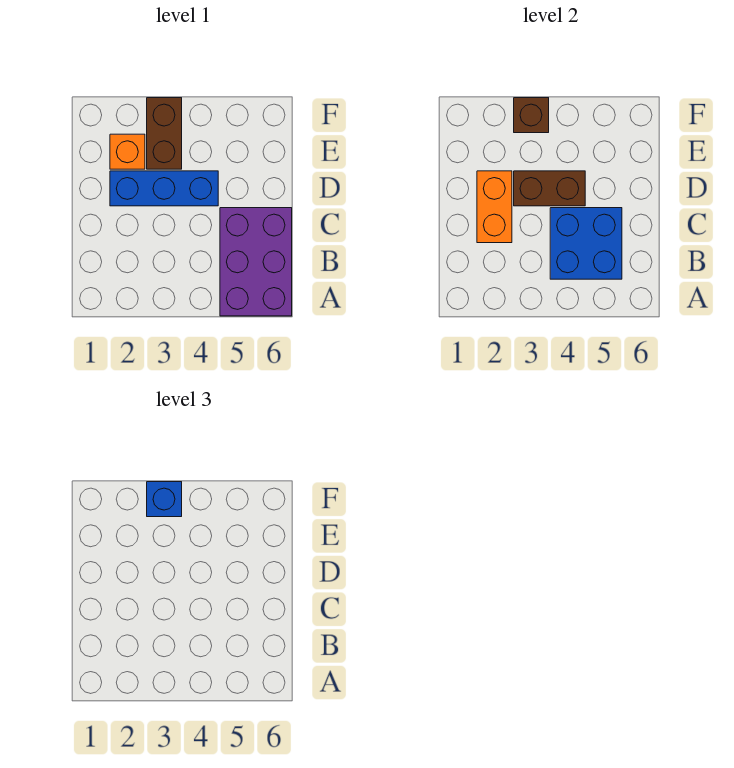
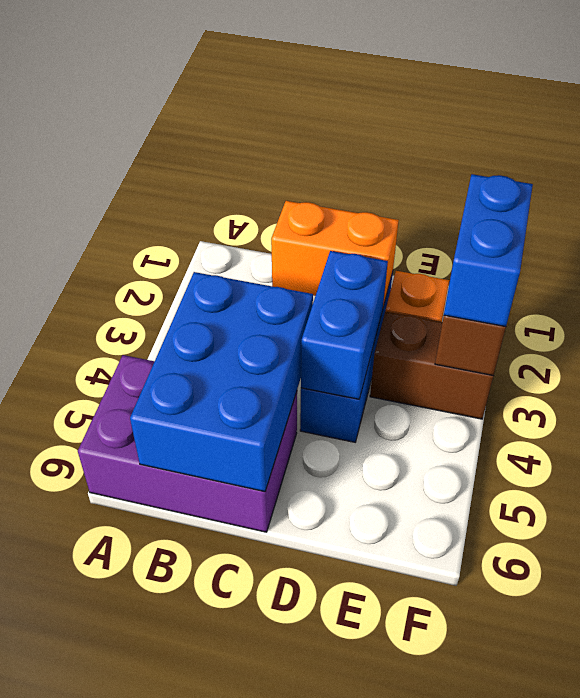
blue 2x2 brick [550,208,622,279] -> blue 2x3 brick [130,272,313,492]
brown 1x2 brick [514,171,585,206] -> blue 1x2 brick [301,251,388,399]
blue 1x1 brick [147,482,182,517] -> blue 1x2 brick [444,174,533,327]

